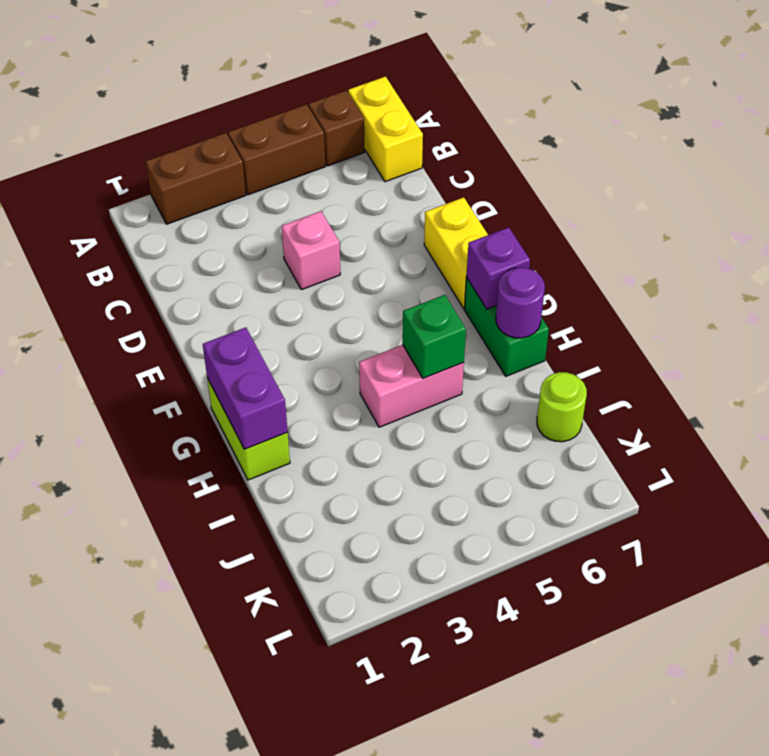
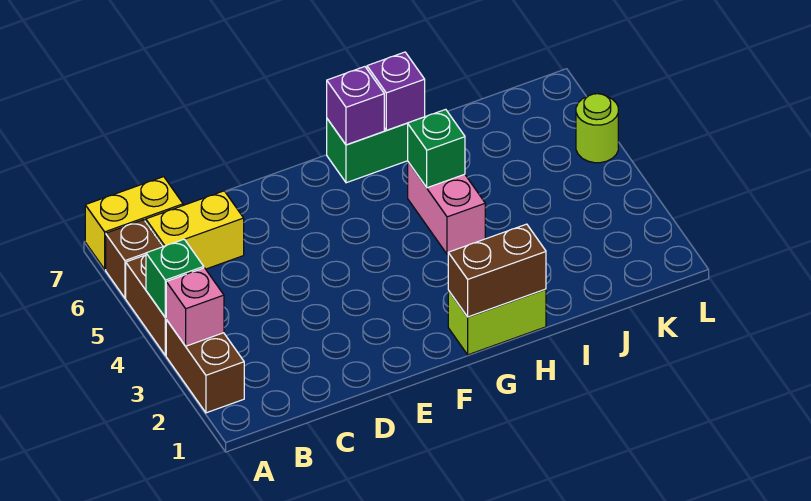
none -> green 1x1 brick [146,239,204,318]
pink 1x1 brick [282,211,340,290] -> pink 1x1 brick moved to [166,268,224,346]
yellow 1x2 brick [424,197,488,308] -> yellow 1x2 brick moved to [146,191,244,269]
purple 1x2 brick [203,327,288,449] -> brown 1x2 brick [448,224,546,317]
purple 1x1 round brick [496,268,545,338] -> purple 1x1 brick [367,52,425,130]
lime 1x1 round brick [537,372,587,442] -> lime 1x1 round brick moved to [576,94,618,163]

